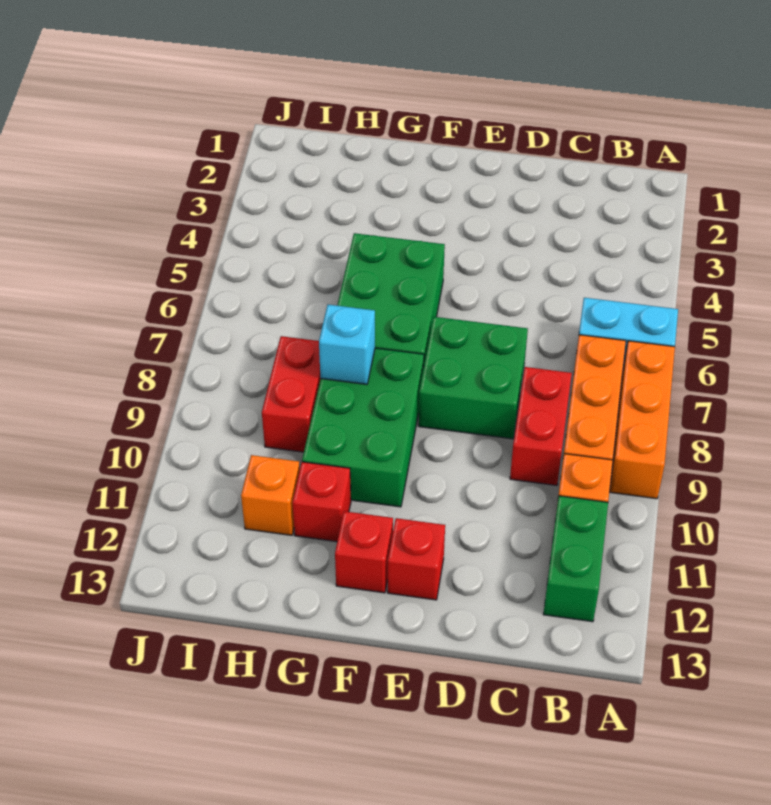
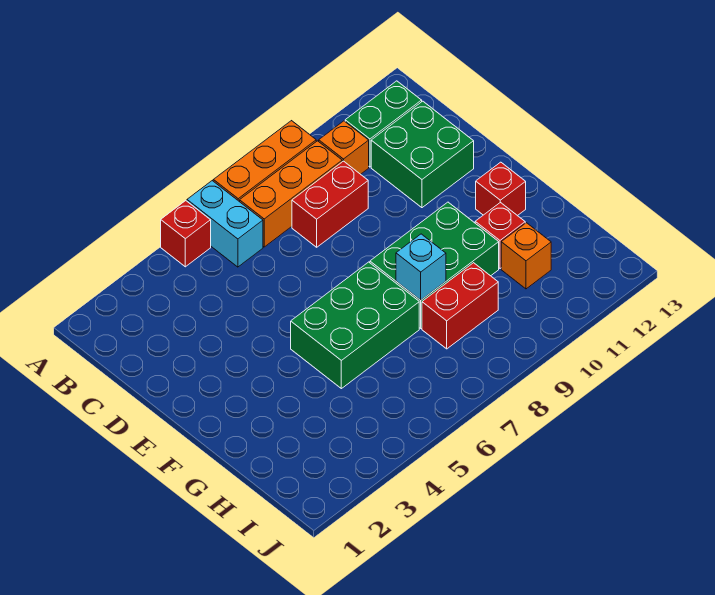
green 2x2 brick [419,317,528,439] -> green 2x2 brick moved to [371,101,474,208]
red 1x1 brick [388,518,445,600] -> red 1x1 brick moved to [161,201,211,267]

